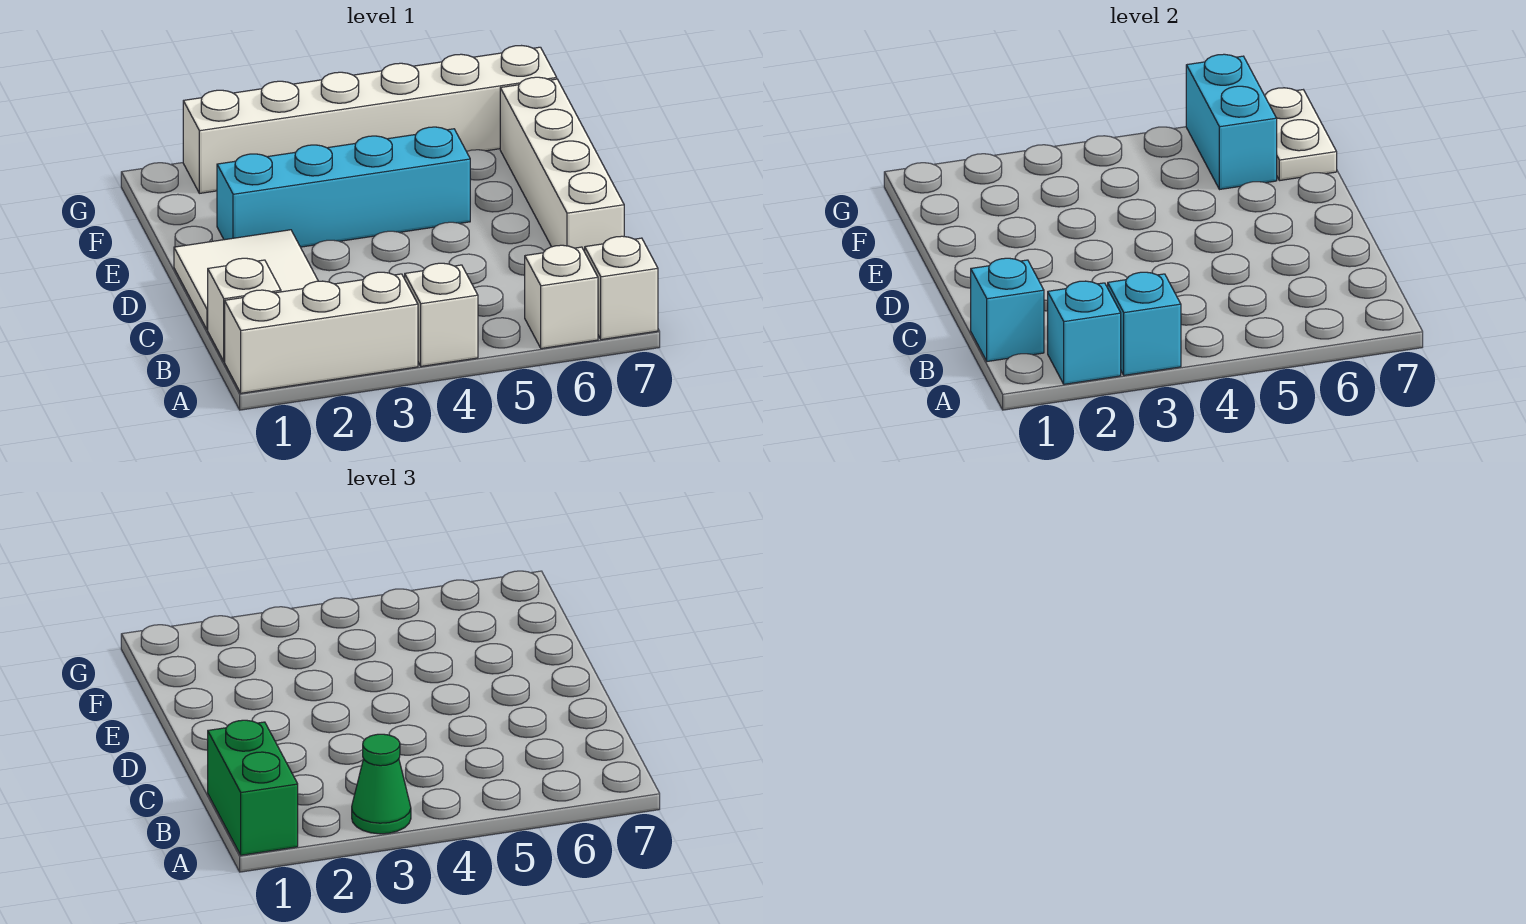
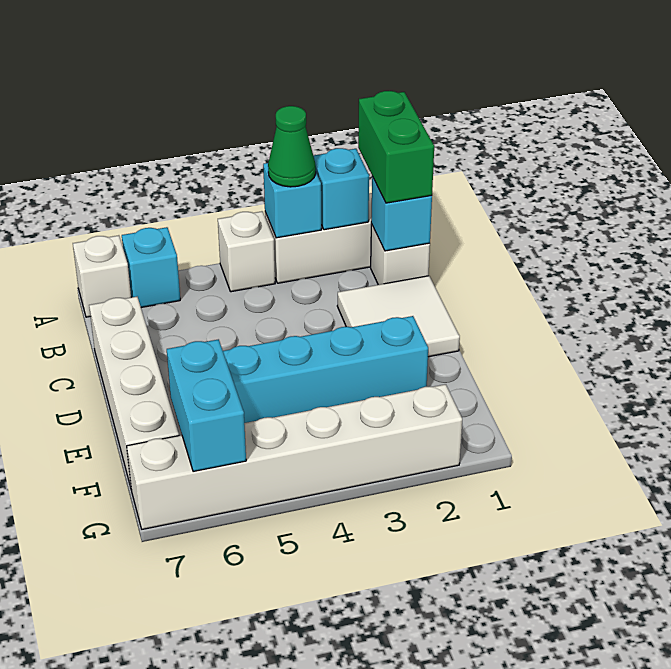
white 1x1 brick [525,245,598,349] -> cyan 1x1 brick [122,227,180,308]
white 1x2 plate [1265,88,1337,181] -> none

